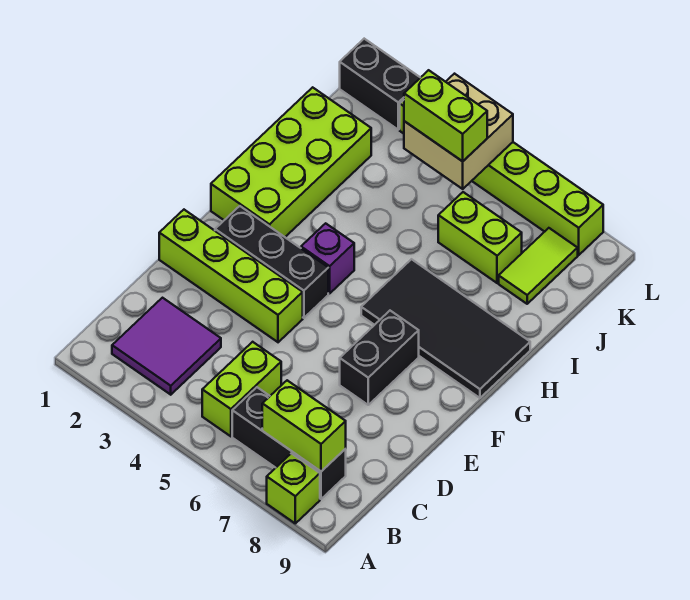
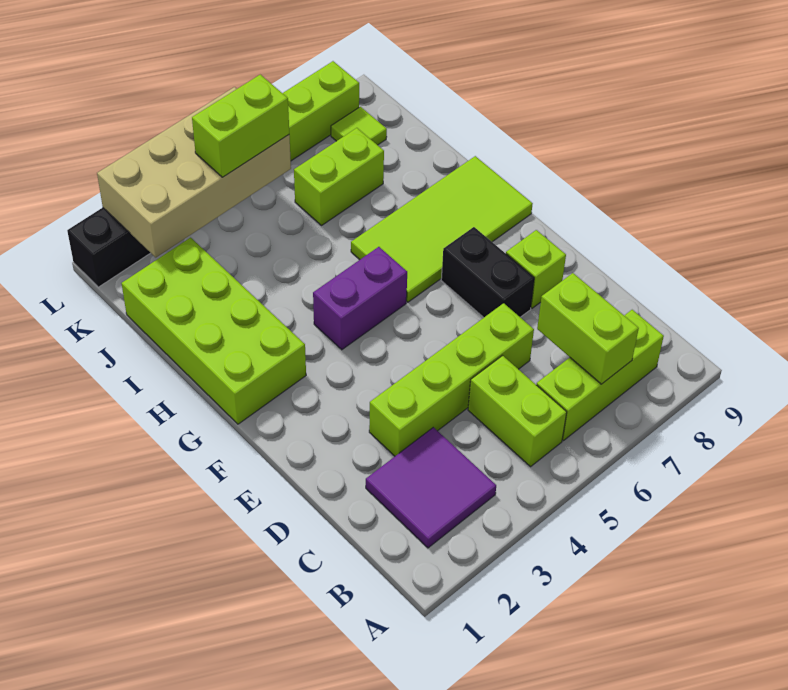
lime 1x1 brick [267,453,320,523] -> lime 1x1 brick moved to [506,230,566,308]
black 1x3 brick [232,387,346,499] -> lime 1x3 brick [537,310,664,441]
lime 1x2 brick [262,380,346,471] -> lime 1x2 brick turned to [537,273,639,384]
lime 1x4 brick [159,210,303,342] -> lime 1x4 brick moved to [369,303,534,456]
black 1x3 brick [215,206,328,318] -> none
purple 1x1 brick [301,223,354,293] -> purple 1x2 brick [313,247,407,350]
black 2x4 tile [361,259,530,398] -> lime 2x4 tile [351,156,533,302]
lime 1x2 tile [499,228,578,304] -> lime 1x1 tile [331,107,387,145]
tan 2x2 brick [404,74,513,189] -> tan 2x4 brick [97,87,291,257]

